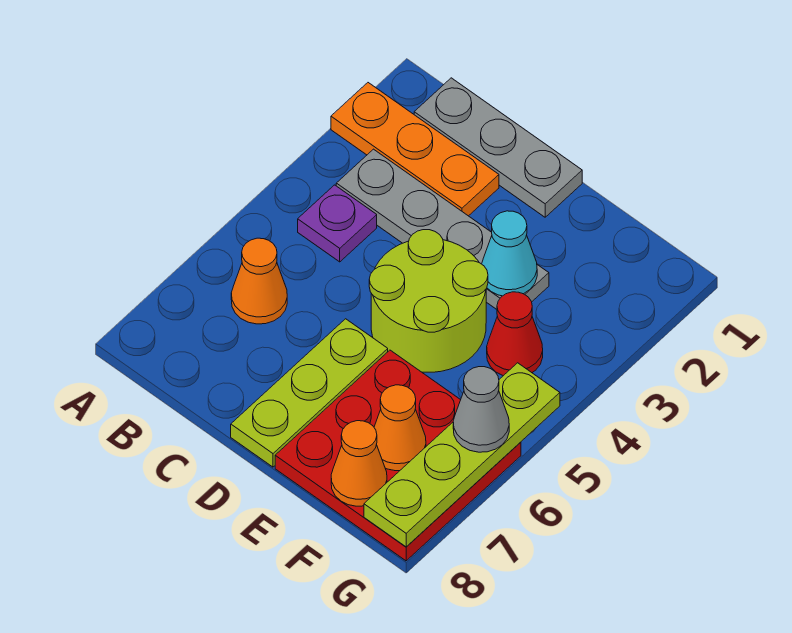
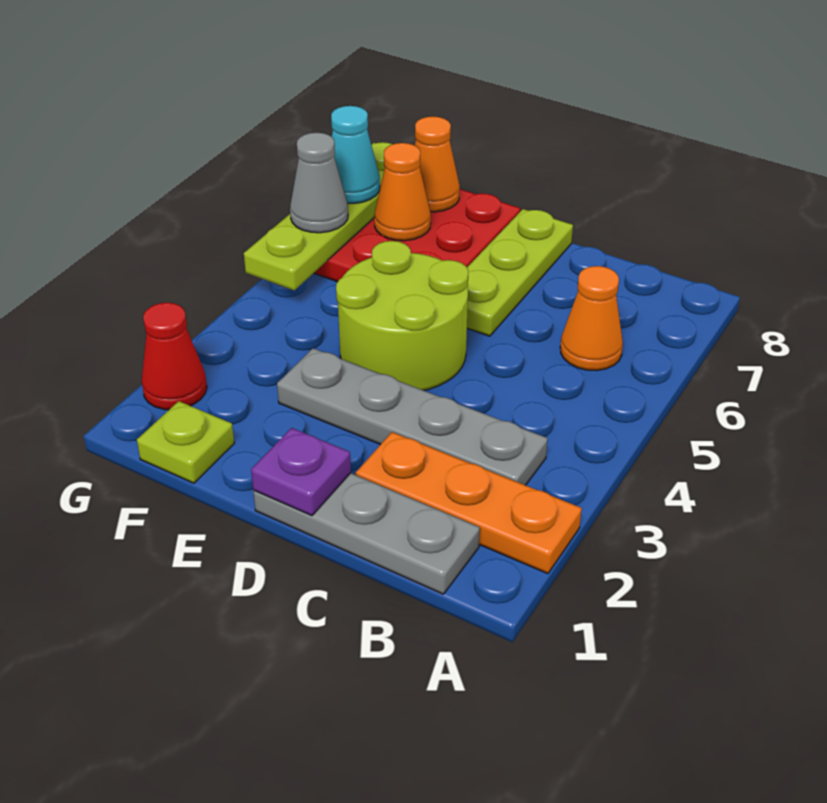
purple 1x1 plate [298,185,377,262] -> purple 1x1 plate moved to [251,428,351,516]
cyan 1x1 cone [482,211,537,296] -> cyan 1x1 cone moved to [331,106,380,203]
none -> lime 1x1 plate [137,401,234,483]
red 1x1 cone [487,292,543,376] -> red 1x1 cone moved to [142,303,207,410]

